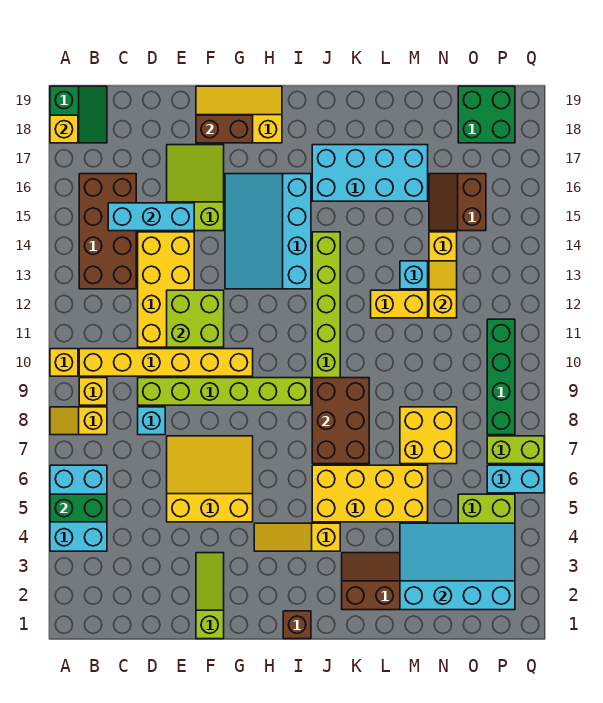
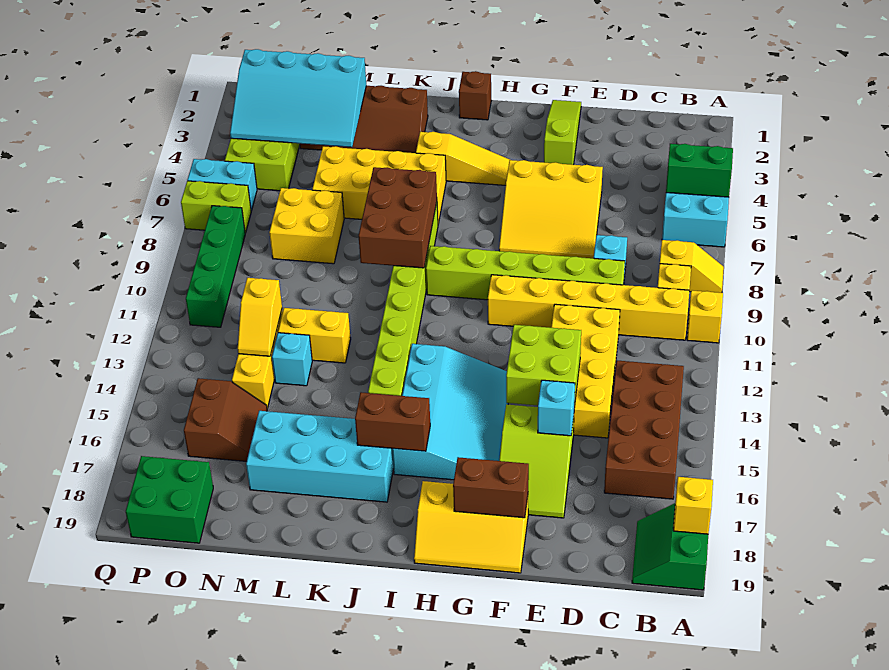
cyan 1x3 brick [108,203,194,231] -> cyan 1x1 brick [538,380,575,436]
lime 2x2 brick [167,290,224,347] -> lime 2x2 brick moved to [506,325,581,407]
lime 1x3 slope [196,553,224,639] -> lime 1x3 slope turned to [544,100,581,165]
none -> brown 1x2 brick [355,392,430,451]

